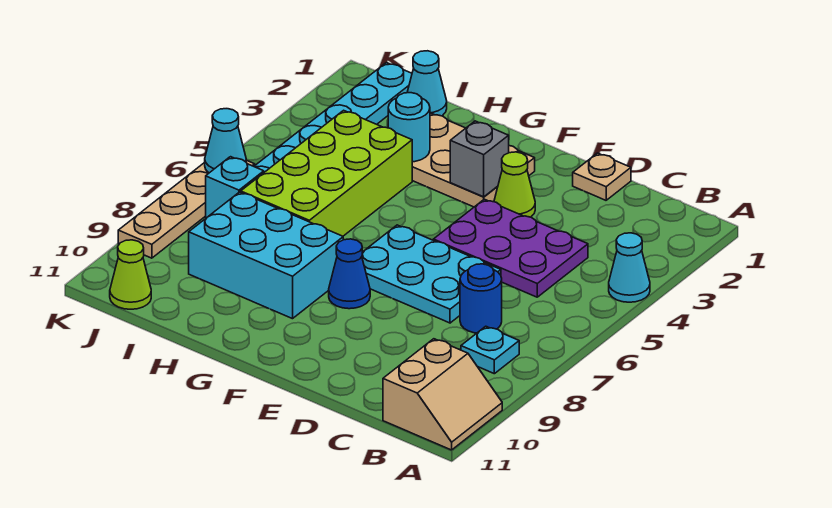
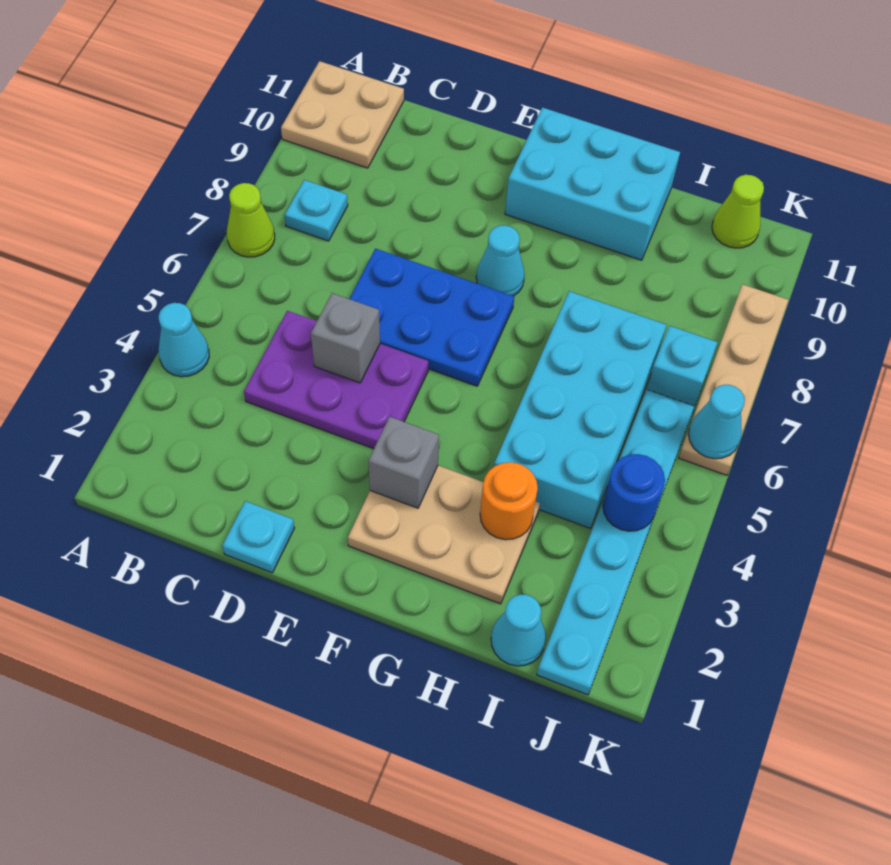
tan 2x2 slope [383,339,502,450] -> tan 2x2 plate [281,61,404,168]
blue 1x1 round brick [460,264,502,333] -> blue 1x1 round brick moved to [603,454,665,531]
tan 1x1 plate [573,153,631,200] -> cyan 1x1 plate [222,501,294,573]
none -> grey 1x1 brick [311,293,380,383]
cyan 2x3 plate [362,225,501,323] -> blue 2x3 plate [349,249,514,386]
lime 1x1 cone [494,152,535,217] -> lime 1x1 cone moved to [227,183,275,257]
blue 1x1 cone [329,239,370,309] -> cyan 1x1 cone [476,225,525,296]
cyan 2x3 brick [189,192,343,319] -> cyan 2x3 brick moved to [505,107,680,260]
cyan 1x1 round brick [388,93,430,162] -> orange 1x1 round brick [480,462,538,540]
lime 2x4 brick [241,110,412,236] -> cyan 2x4 brick [494,291,666,528]

